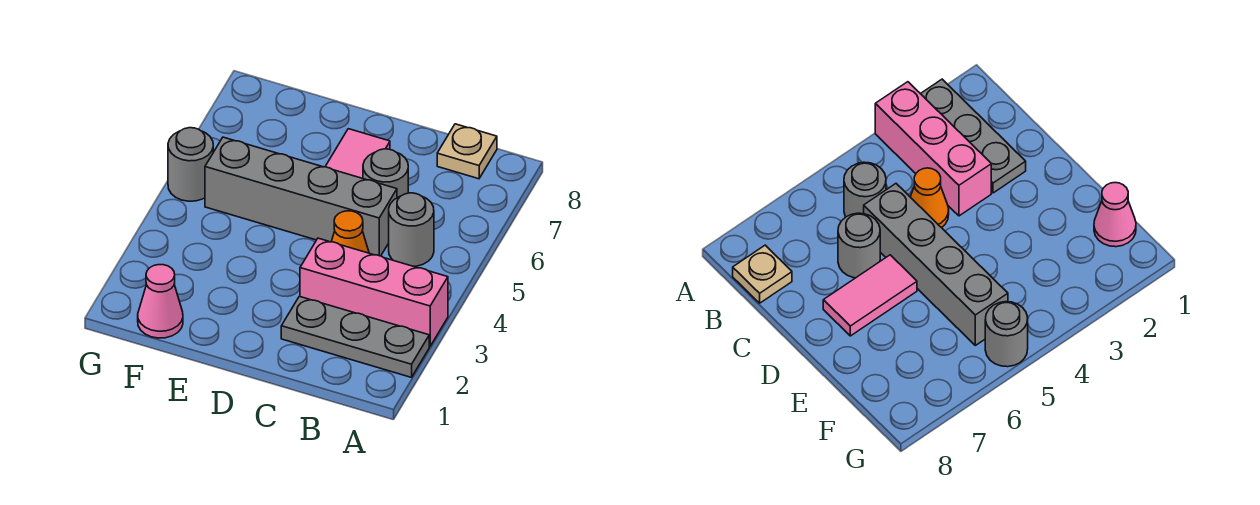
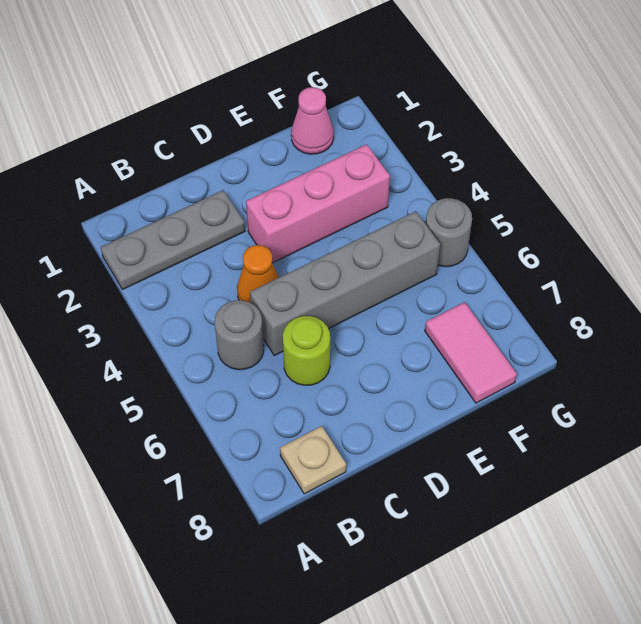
pink 1x3 brick [300,238,448,346] -> pink 1x3 brick moved to [246,144,390,263]
grey 1x1 round brick [363,149,408,198] -> lime 1x1 round brick [283,316,330,385]
pink 1x2 tile [325,129,390,178] -> pink 1x2 tile moved to [425,302,517,403]

